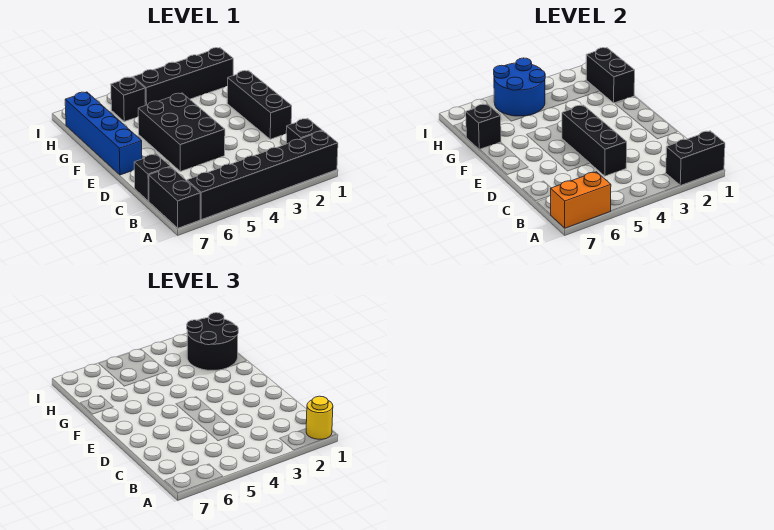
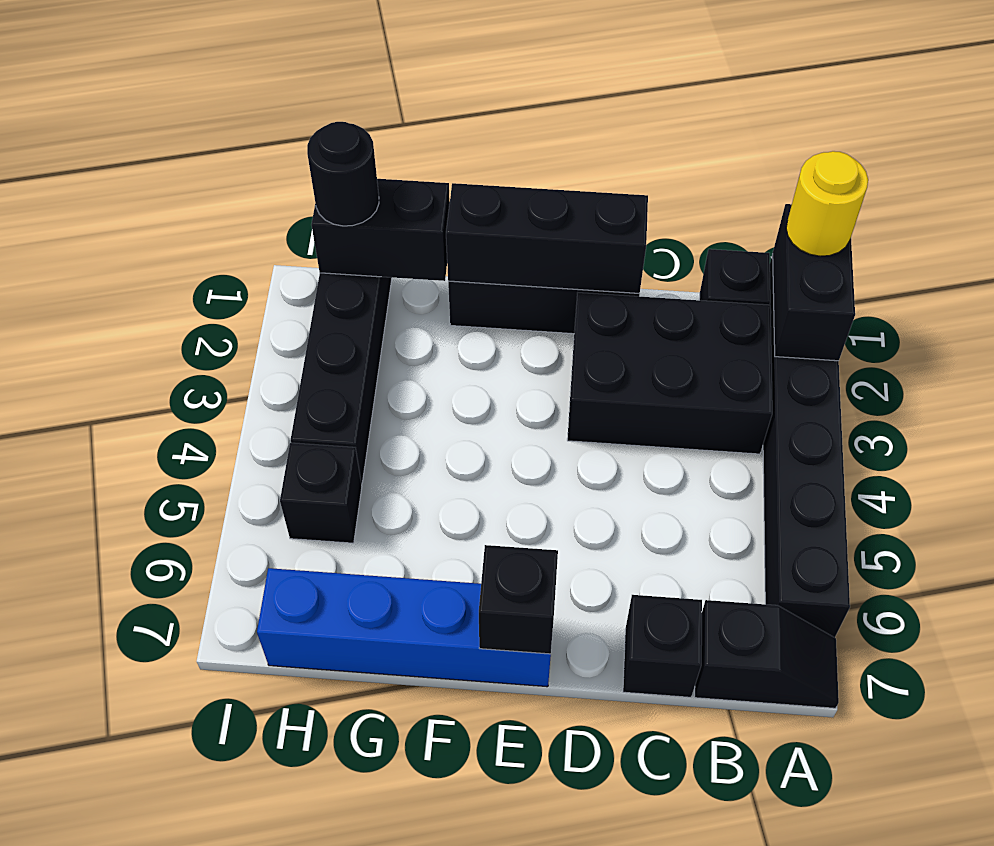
orange 1x2 brick [550,172,611,228] -> none
black 1x2 brick [149,167,200,228] -> black 1x2 slope [695,600,839,708]
black 1x3 brick [562,105,627,176] -> black 1x3 brick moved to [446,183,648,293]
black 2x3 brick [138,93,225,171] -> black 2x3 brick moved to [567,293,772,454]
black 2x2 round brick [187,313,238,370] -> black 1x1 round brick [307,122,379,226]
black 1x1 brick [466,104,501,150] -> black 1x1 brick moved to [479,545,558,654]
blue 2x2 round brick [494,58,545,116] -> none

